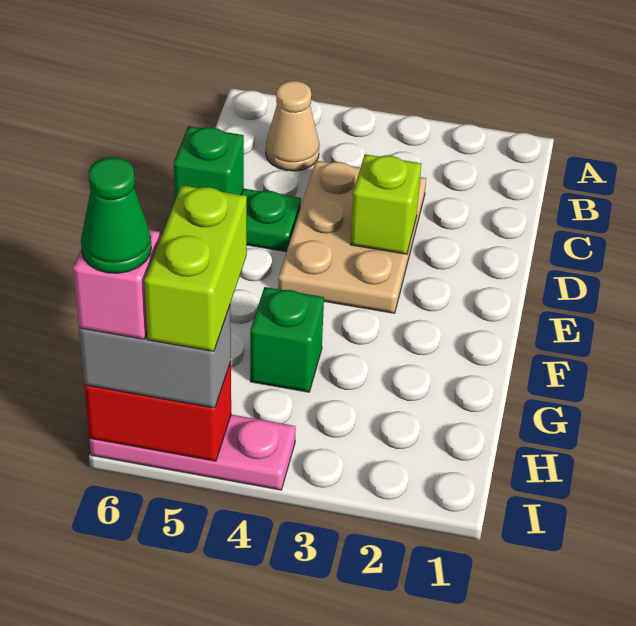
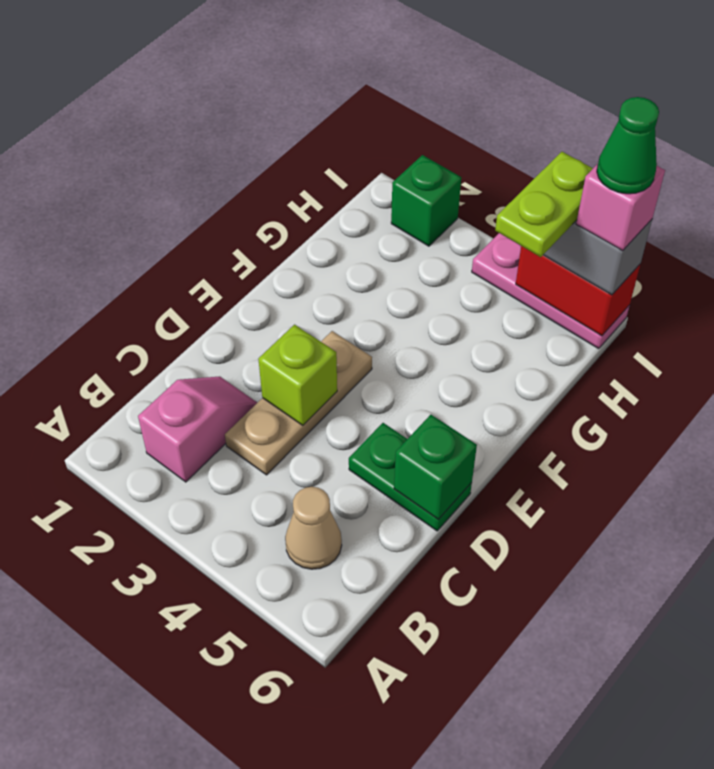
none -> pink 1x2 slope [138,376,257,482]
tan 2x3 plate [278,161,426,313] -> tan 1x3 plate [225,331,372,475]
green 1x1 brick [250,287,324,392] -> green 1x1 brick moved to [391,155,461,246]
lime 1x2 brick [144,185,247,351] -> lime 1x2 plate [495,152,593,257]

